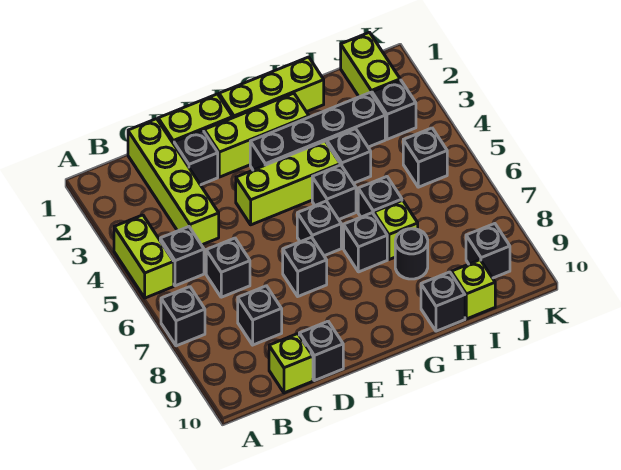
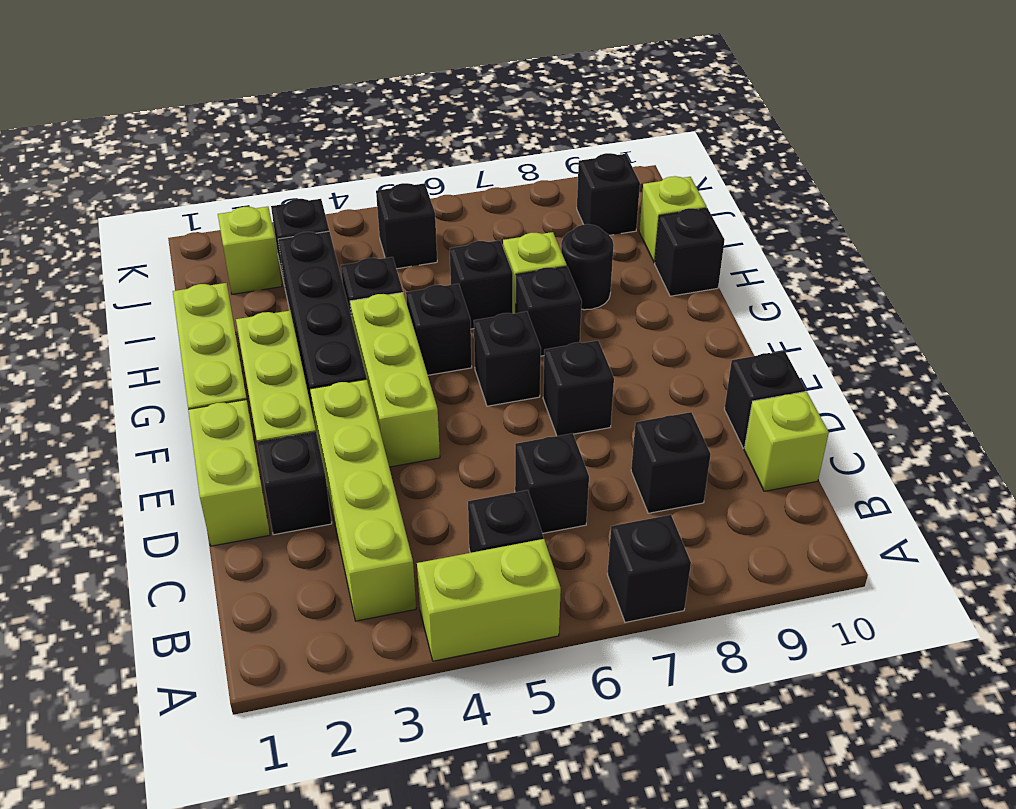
lime 1x4 brick [128,119,219,245] -> lime 1x4 brick turned to [310,379,416,621]
lime 1x2 brick [341,32,400,97] -> lime 1x1 brick [218,207,282,294]

